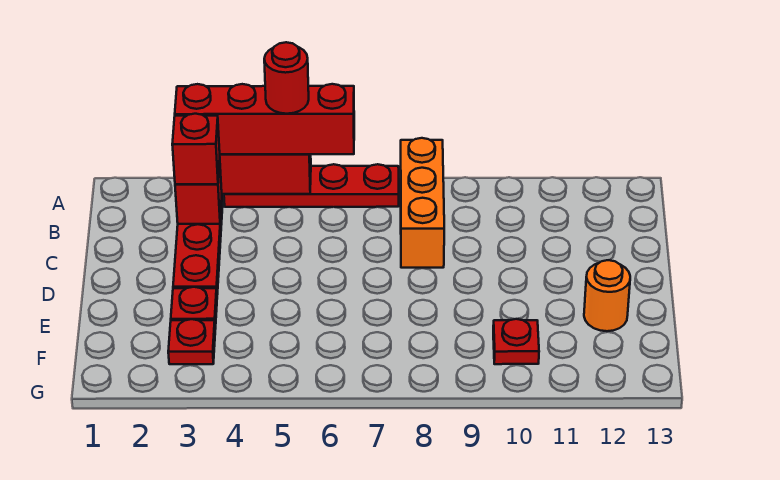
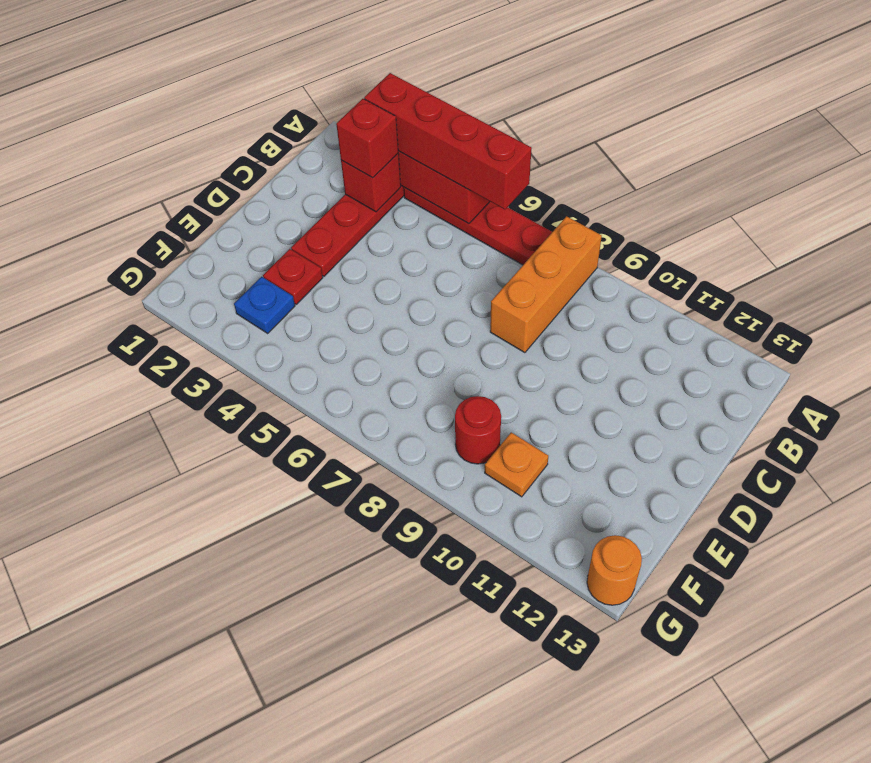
red 1x1 round brick [264,42,309,114] -> red 1x1 round brick moved to [455,396,501,464]
orange 1x1 round brick [584,260,630,331] -> orange 1x1 round brick moved to [587,535,642,605]
red 1x1 plate [168,319,215,364] -> blue 1x1 plate [234,277,295,333]
red 1x1 plate [493,319,539,364] -> orange 1x1 plate [485,432,548,497]

